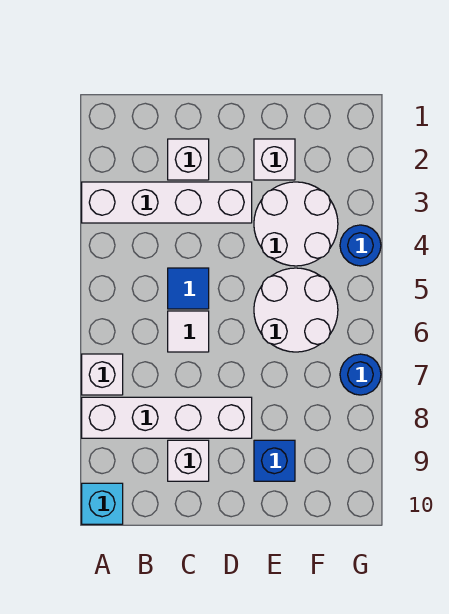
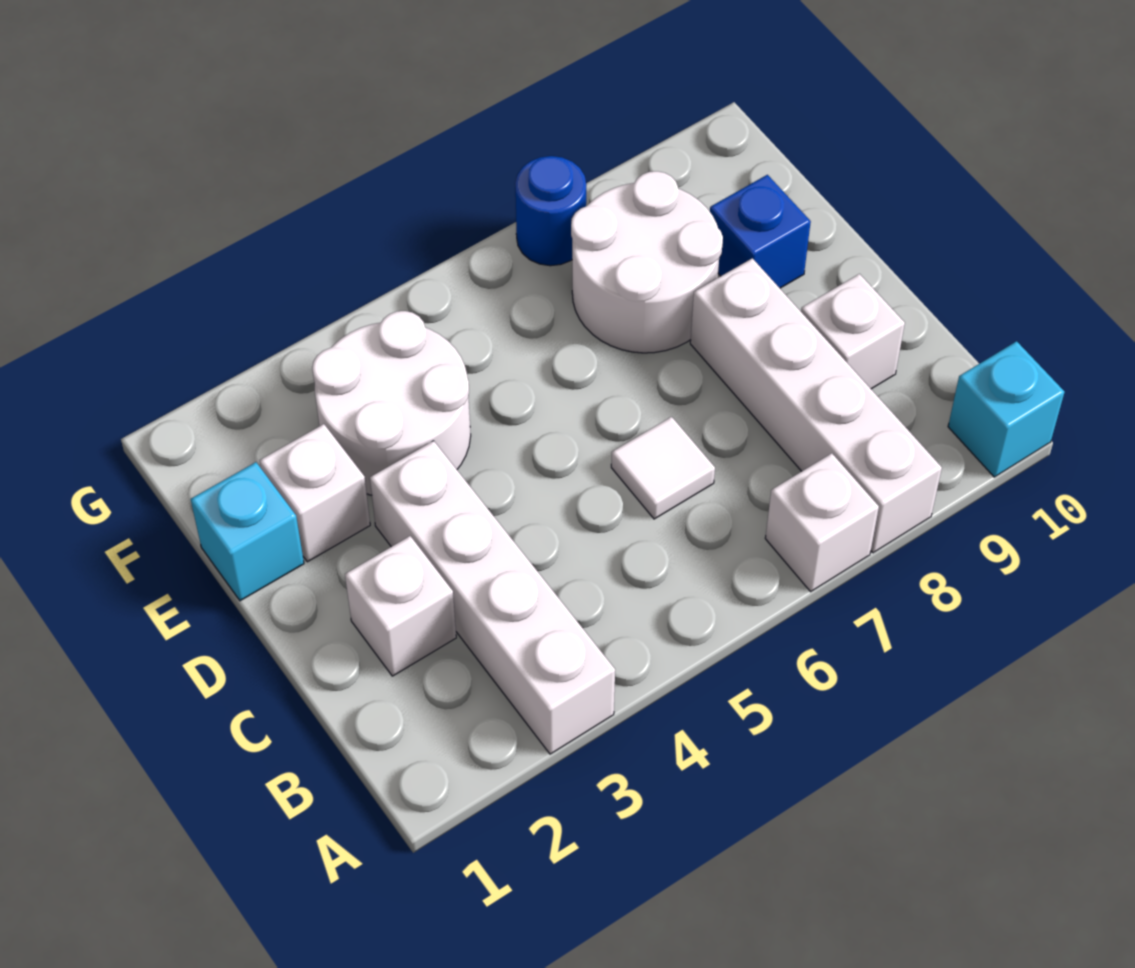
blue 1x1 tile [168,268,209,309] -> none
none -> cyan 1x1 brick [191,462,304,601]
white 2x2 round brick [254,268,338,352] -> white 2x2 round brick moved to [571,171,723,353]
blue 1x1 round brick [340,225,381,266] -> none

